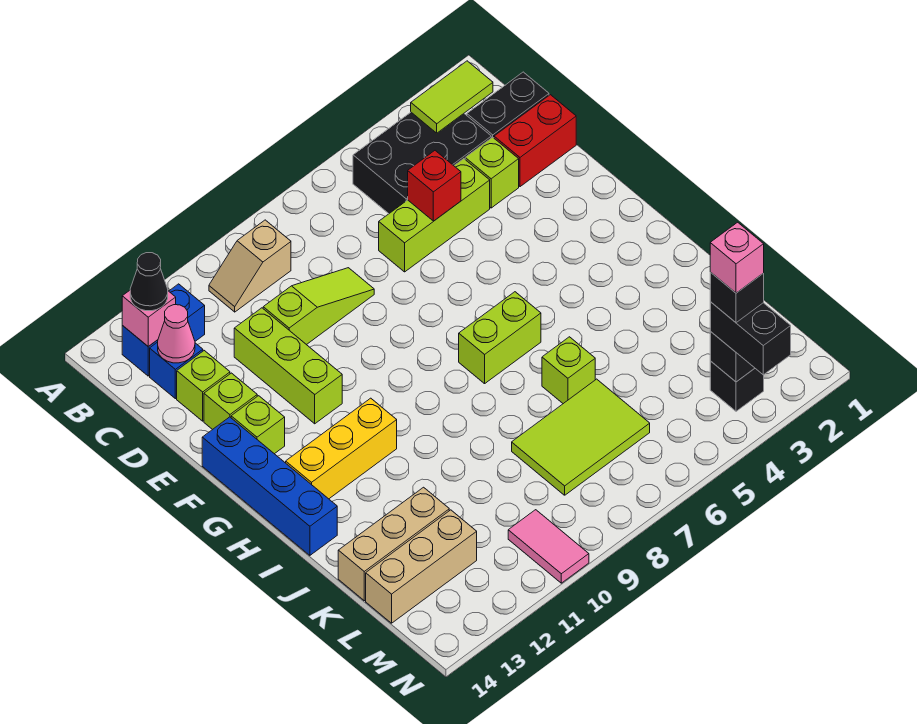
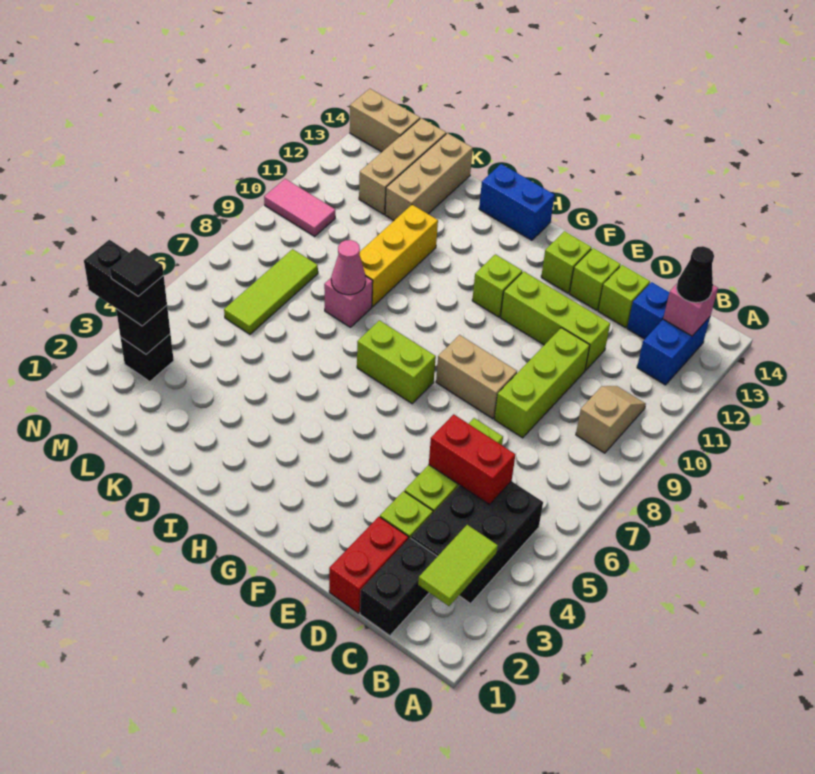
pink 1x1 cone [158,305,195,363] -> pink 1x1 cone moved to [331,240,366,295]
red 1x1 brick [408,151,461,221] -> red 1x2 brick [429,414,515,505]
lime 1x3 slope [263,268,374,345] -> lime 1x3 brick [494,328,590,438]
none -> tan 1x2 brick [436,335,517,419]
blue 1x4 brick [202,417,337,555] -> blue 1x2 brick [479,164,555,240]
lime 1x2 brick [459,292,541,384] -> lime 1x2 brick turned to [357,320,436,404]
yellow 1x3 brick [286,398,397,499] -> yellow 1x3 brick moved to [360,205,438,307]
lime 1x1 brick [542,337,595,404] -> lime 1x1 brick moved to [472,254,522,317]
lime 2x3 tile [512,379,650,495] -> lime 1x3 tile [224,249,318,334]
black 1x1 brick [710,272,764,323] -> black 1x1 tile [110,248,164,296]
pink 1x1 brick [710,222,764,293] -> pink 1x1 brick moved to [324,277,373,327]
none -> tan 1x2 brick [350,89,420,152]

